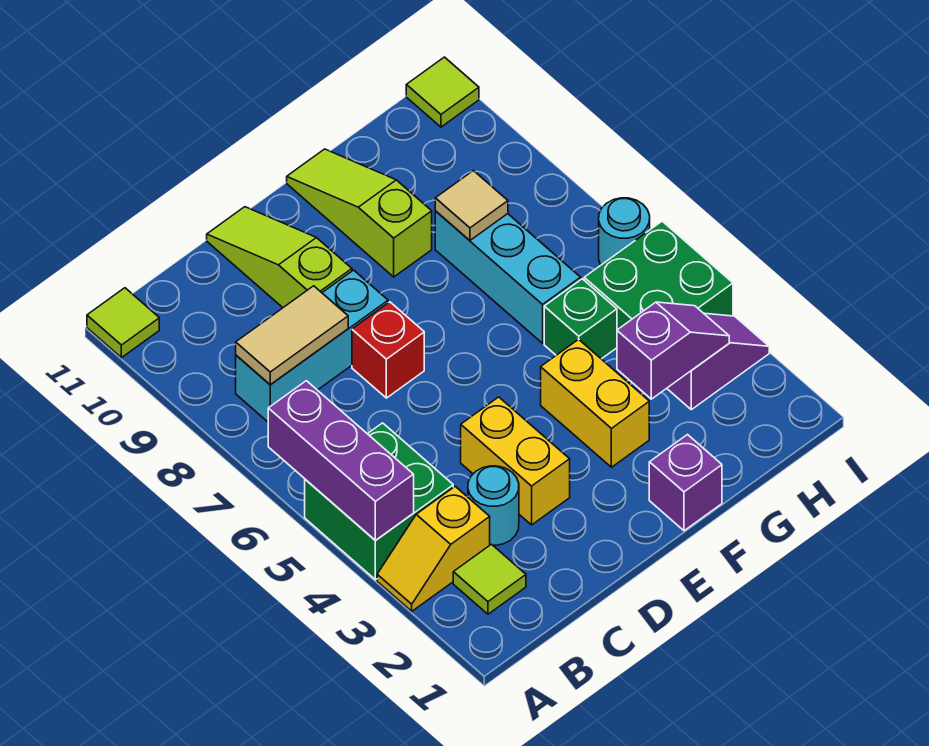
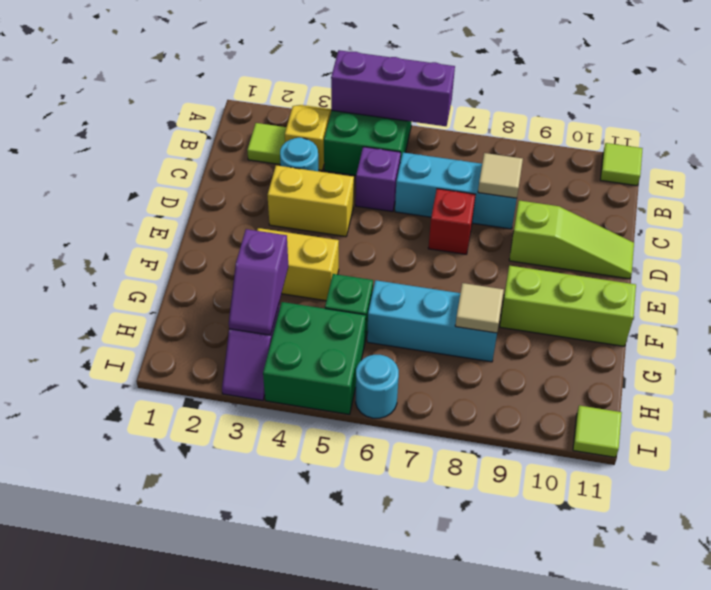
cyan 1x3 brick [236,270,388,422] -> cyan 1x3 brick turned to [395,152,517,229]
tan 1x2 tile [236,286,348,384] -> tan 1x1 tile [478,153,523,198]
purple 1x1 brick [649,435,722,531] -> purple 1x1 brick moved to [356,147,401,212]
lime 1x3 slope [287,149,432,277] -> lime 1x3 brick [500,266,636,346]

